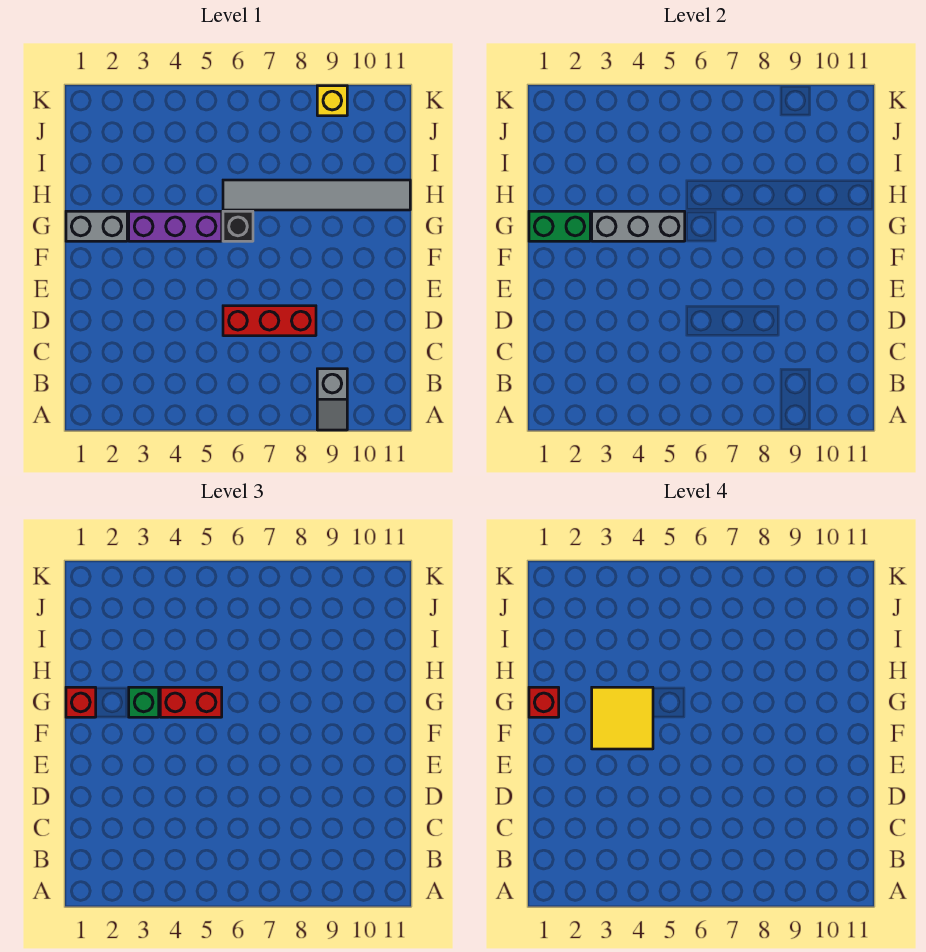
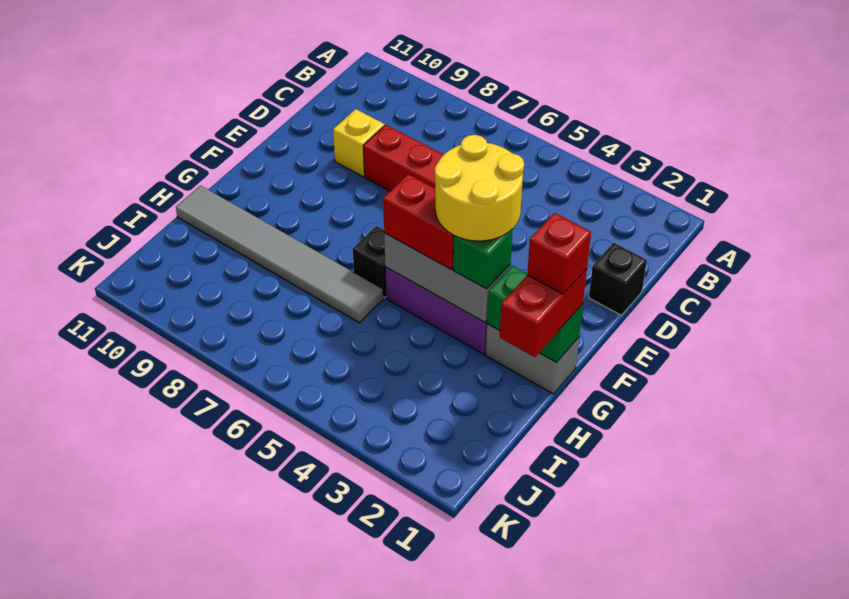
grey 1x2 slope [317,369,347,430] -> none
none -> black 1x1 brick [589,243,647,315]
yellow 2x2 tile [592,687,653,749] -> yellow 2x2 round brick [435,135,524,241]
red 1x1 brick [66,687,96,717] -> red 1x2 brick [500,269,587,357]
yellow 1x1 brick [317,86,347,116] -> yellow 1x1 brick moved to [333,109,384,176]

